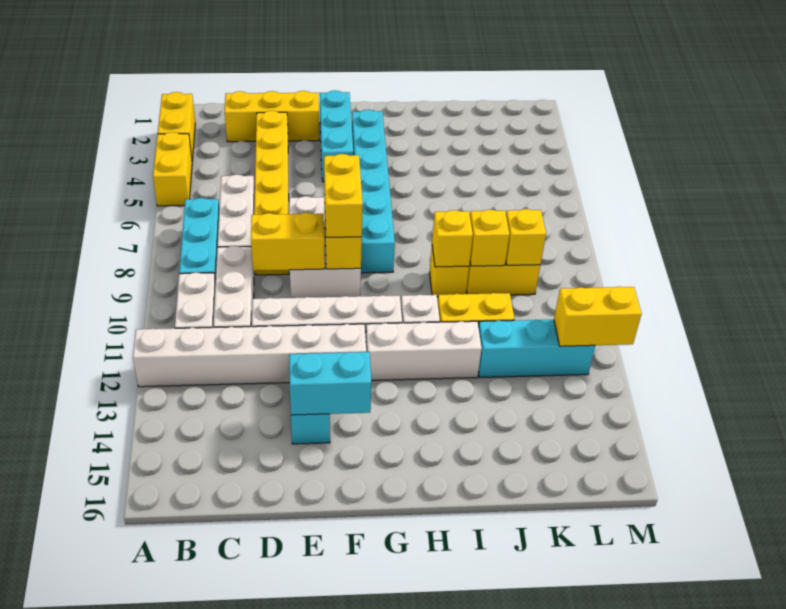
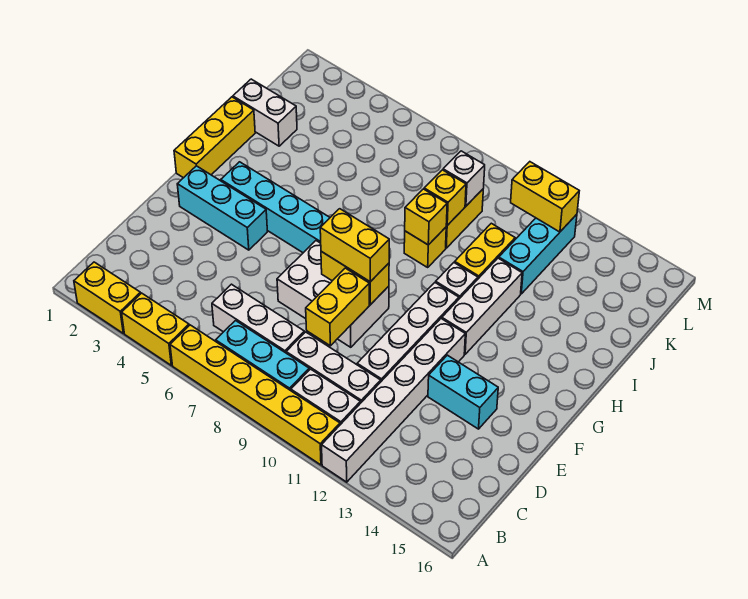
yellow 1x3 brick [225,91,319,142] -> yellow 1x3 brick moved to [174,97,255,178]
yellow 1x6 brick [254,111,289,275] -> yellow 1x6 brick moved to [170,325,340,465]
cyan 1x2 brick [289,352,371,415] -> none
none -> white 1x2 brick [233,79,297,146]
yellow 1x1 brick [506,209,546,265] -> white 1x1 brick [443,151,485,206]
yellow 1x2 brick [554,287,642,346] -> yellow 1x2 brick turned to [511,162,579,232]

